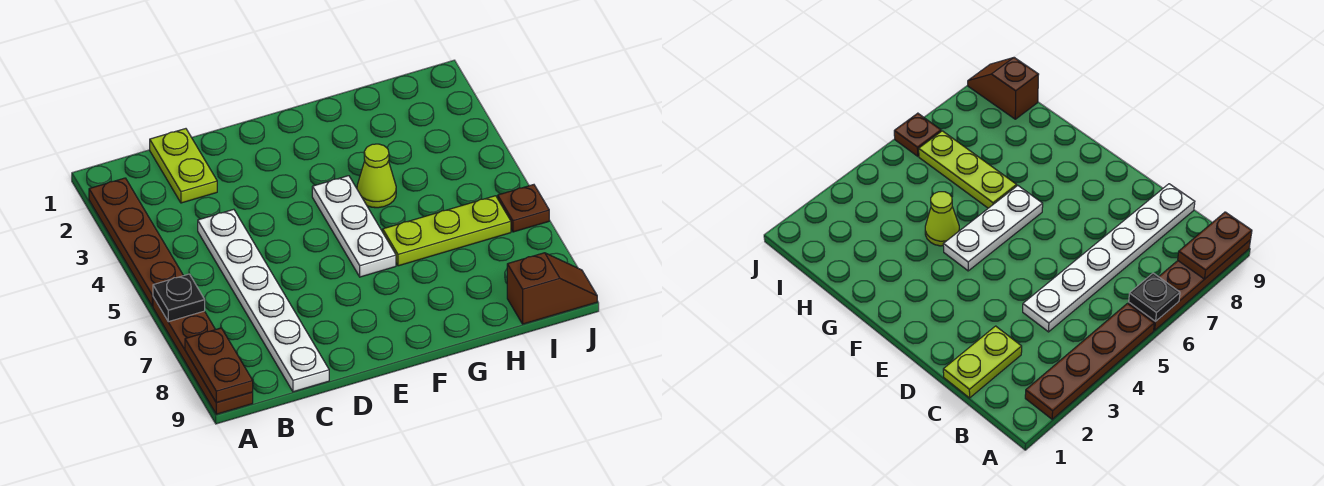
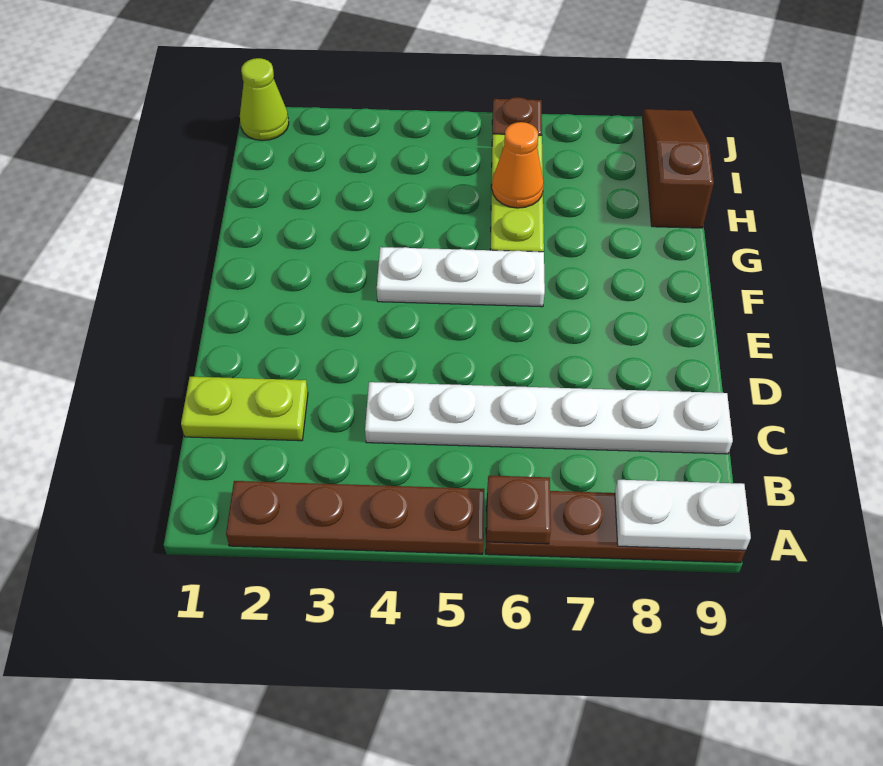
black 1x1 plate [153,274,205,322] -> brown 1x1 plate [487,476,551,544]
brown 1x2 plate [185,328,253,403] -> white 1x2 plate [615,480,751,551]
lime 1x1 cone [357,144,396,208] -> lime 1x1 cone moved to [240,58,289,141]
none -> orange 1x1 cone [492,122,544,208]
brown 1x2 slope [507,253,597,324] -> brown 1x3 slope [643,109,714,228]

